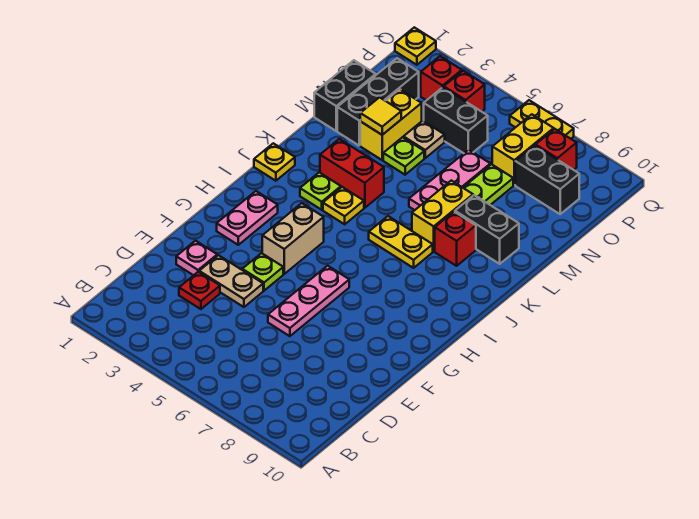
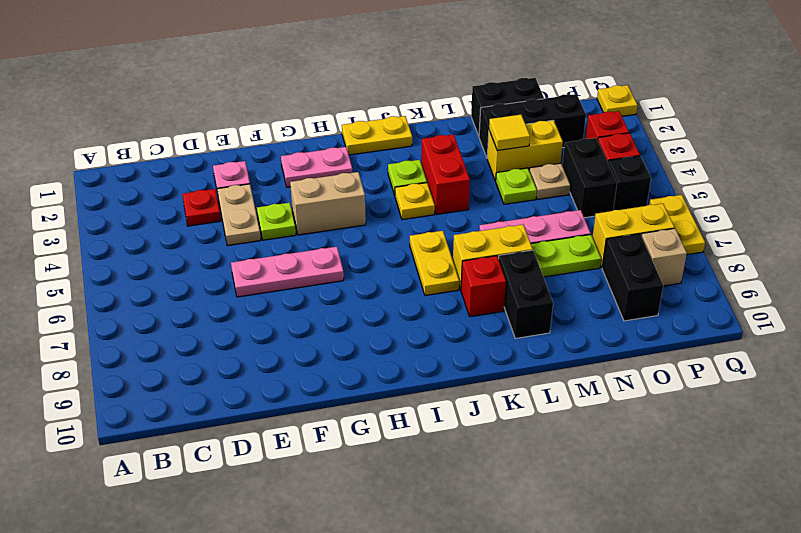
yellow 1x1 plate [254,143,295,181] -> yellow 1x2 plate [342,116,412,155]
none -> black 1x1 brick [608,156,651,210]
red 1x1 brick [536,129,577,170] -> tan 1x1 brick [641,228,687,286]

